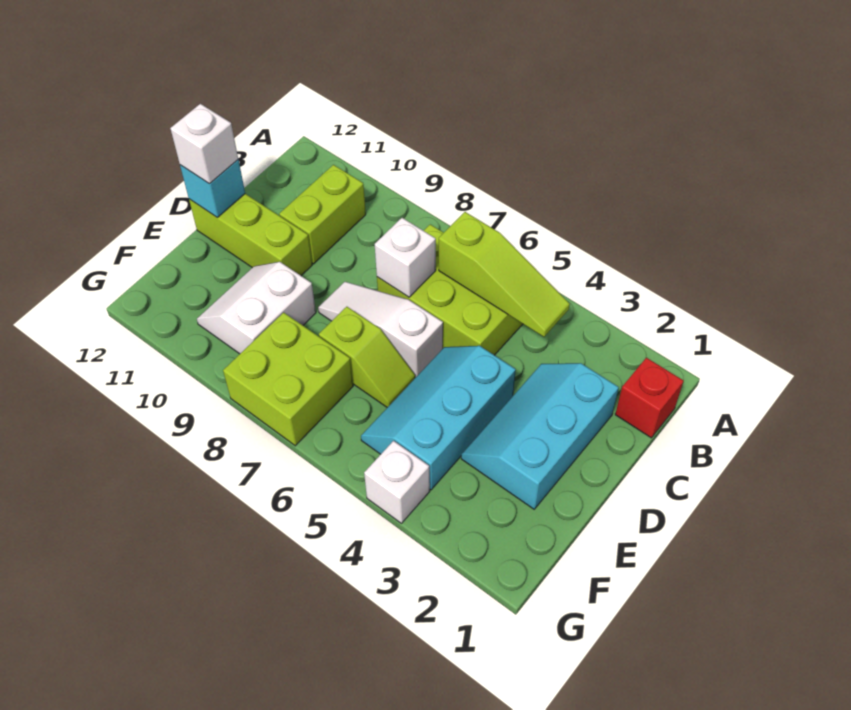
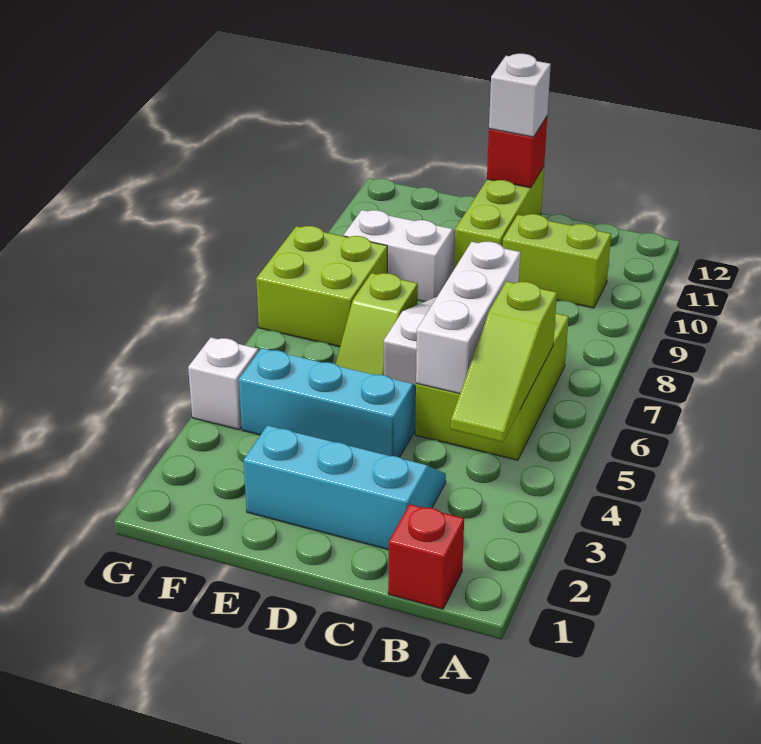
white 1x1 brick [375,218,436,297] -> white 1x3 brick [416,242,520,394]
cyan 1x1 brick [180,160,245,217] -> red 1x1 brick [487,117,547,188]

